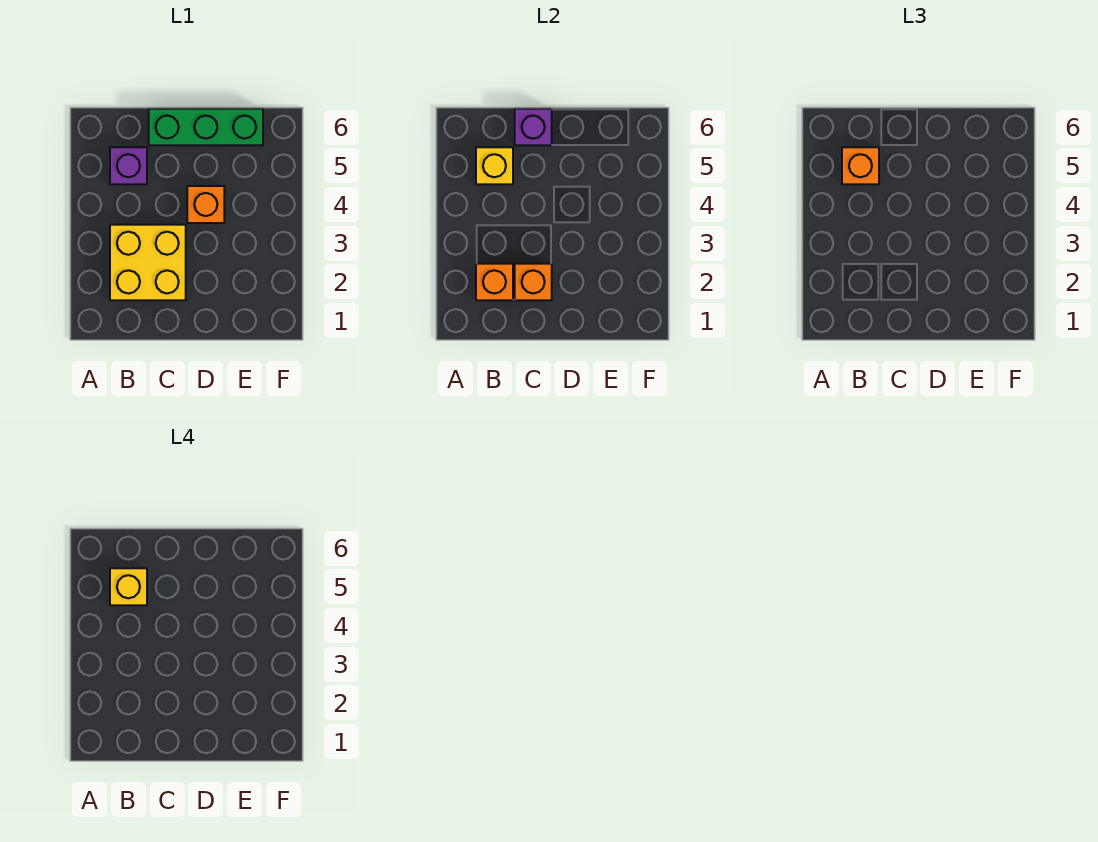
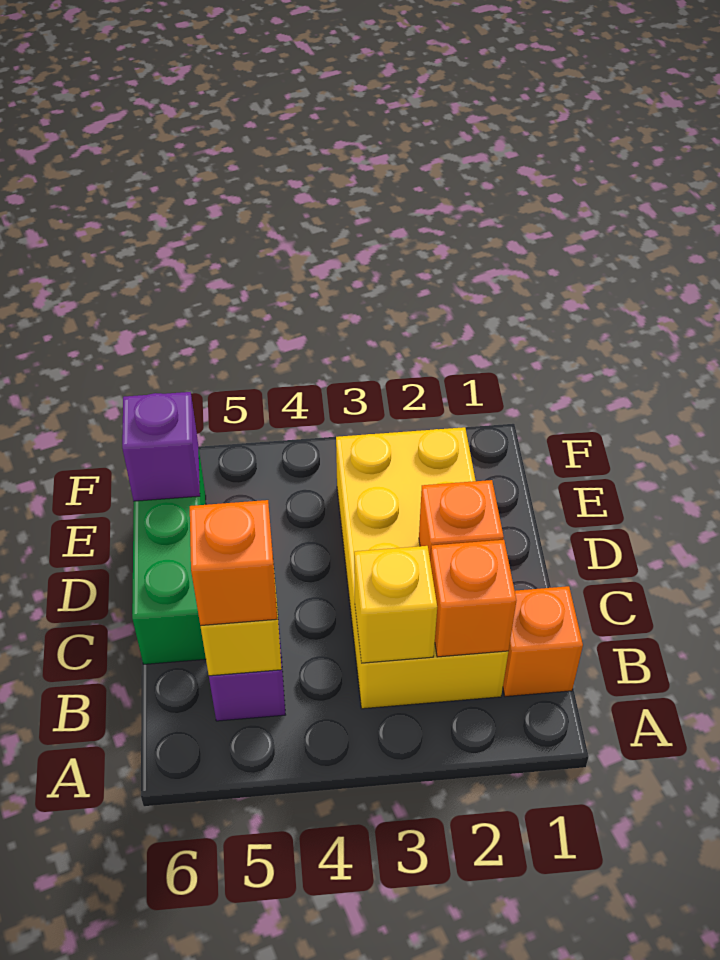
yellow 2x2 brick [110,225,186,300] -> yellow 2x4 brick [336,427,508,709]
yellow 1x1 brick [110,568,147,605] -> yellow 1x1 brick moved to [354,546,437,663]
purple 1x1 brick [515,109,552,145] -> purple 1x1 brick moved to [122,392,200,501]
orange 1x1 brick [187,186,224,223] -> orange 1x1 brick moved to [503,586,583,697]

